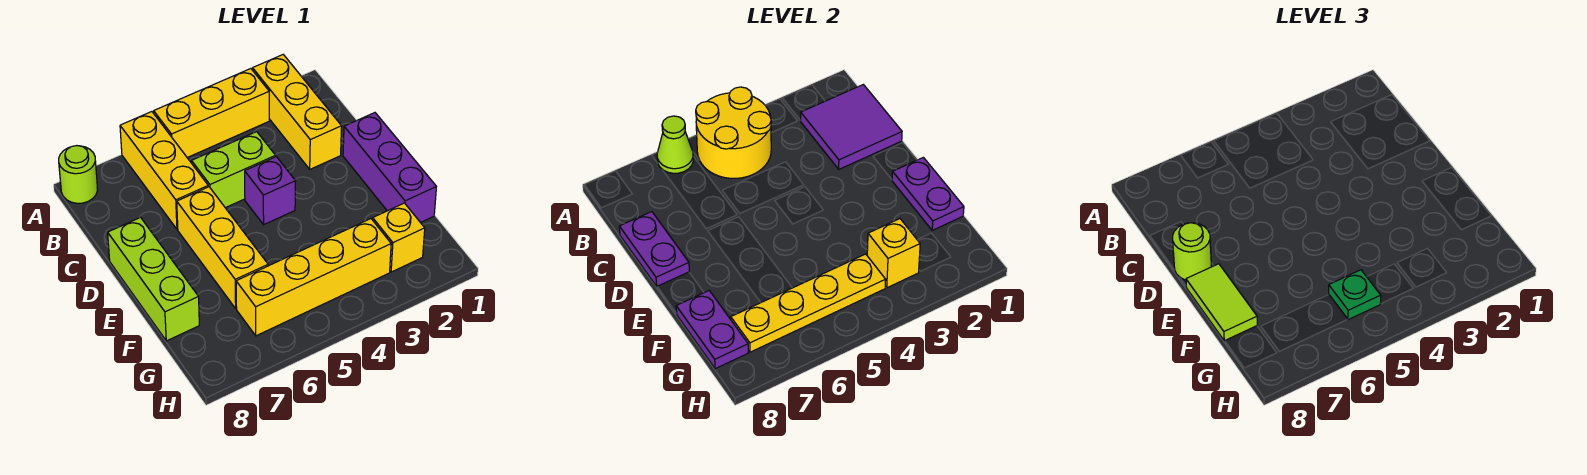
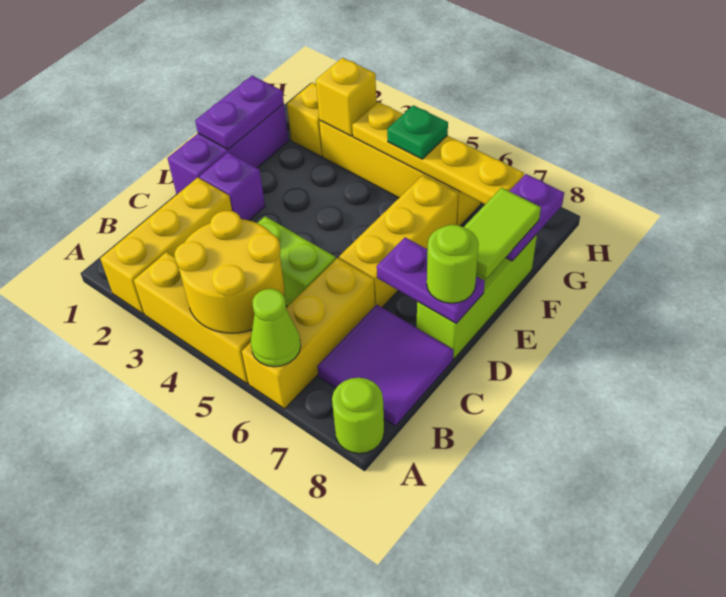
purple 2x2 tile [800,85,902,169] -> purple 2x2 tile moved to [317,305,453,426]
purple 1x2 plate [619,212,689,286] -> purple 1x2 plate turned to [377,237,485,323]
purple 1x1 brick [245,157,296,225] -> purple 1x1 brick moved to [199,152,265,220]

